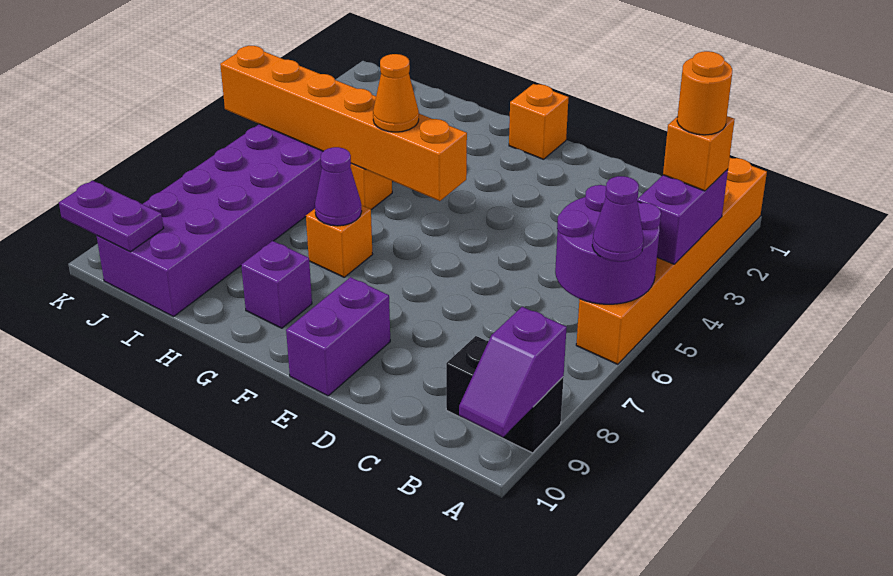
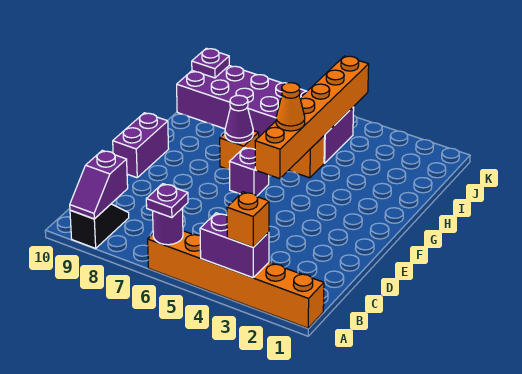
orange 1x1 round brick [677,51,732,135] -> none
purple 2x2 round brick [555,185,661,304] -> purple 1x1 round brick [153,209,183,245]
purple 1x1 cone [592,176,644,262] -> purple 1x1 plate [146,184,188,218]
black 1x2 brick [446,336,564,453] -> black 1x2 slope [70,204,129,248]
purple 1x2 slope [459,307,567,437] -> purple 1x2 slope turned to [70,150,128,219]
purple 1x2 brick [286,277,390,396] -> purple 1x2 brick turned to [113,113,169,178]
orange 1x1 brick [509,84,569,159] -> none
purple 1x1 brick [241,241,312,328] -> purple 1x1 brick moved to [230,148,269,196]
purple 1x2 plate [59,180,163,252] -> purple 1x1 plate [192,48,229,78]

